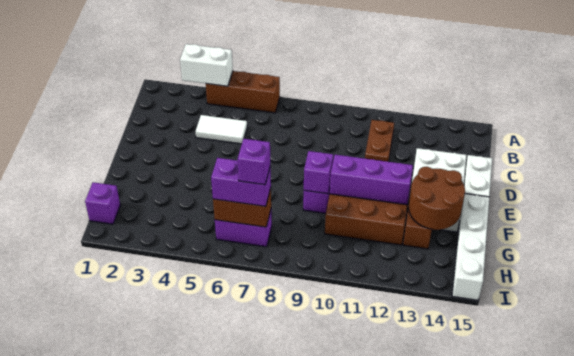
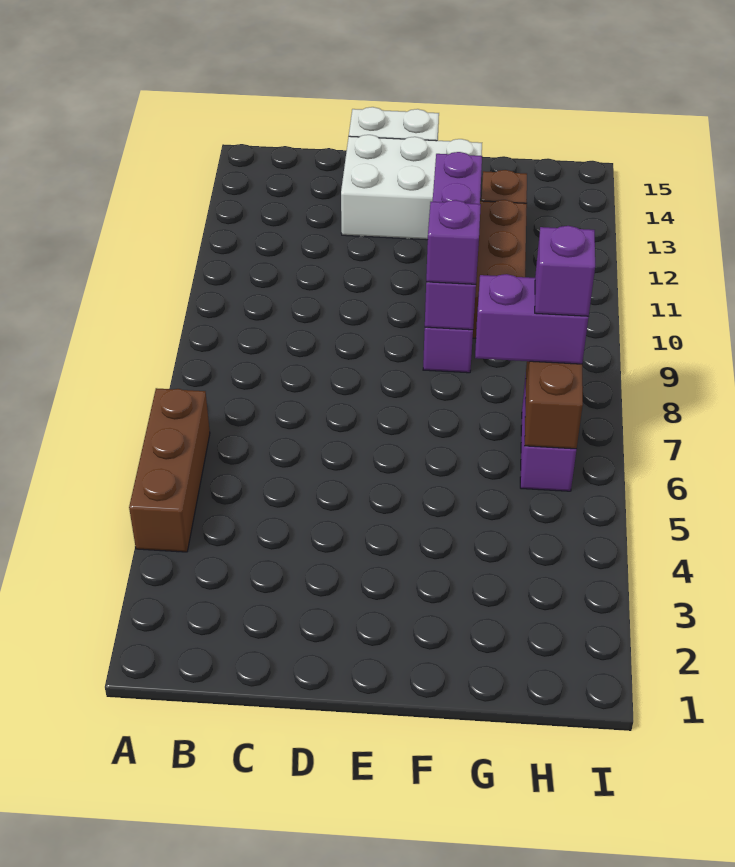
white 1x2 brick [180,44,233,86] -> none
brown 1x2 plate [365,120,394,162] -> none
white 1x2 tile [196,115,247,144] -> none
brown 2x2 round brick [409,167,465,230] -> none
white 1x4 brick [452,194,489,300] -> none
purple 1x1 brick [85,182,120,224] -> purple 1x1 brick moved to [426,200,481,284]
purple 1x2 brick [211,158,271,206] -> purple 1x2 brick turned to [475,274,588,364]

